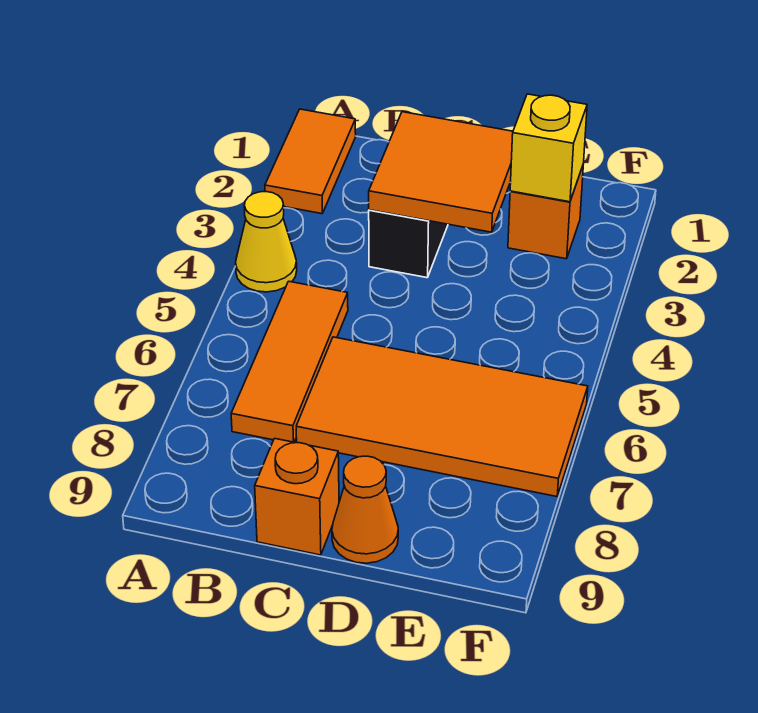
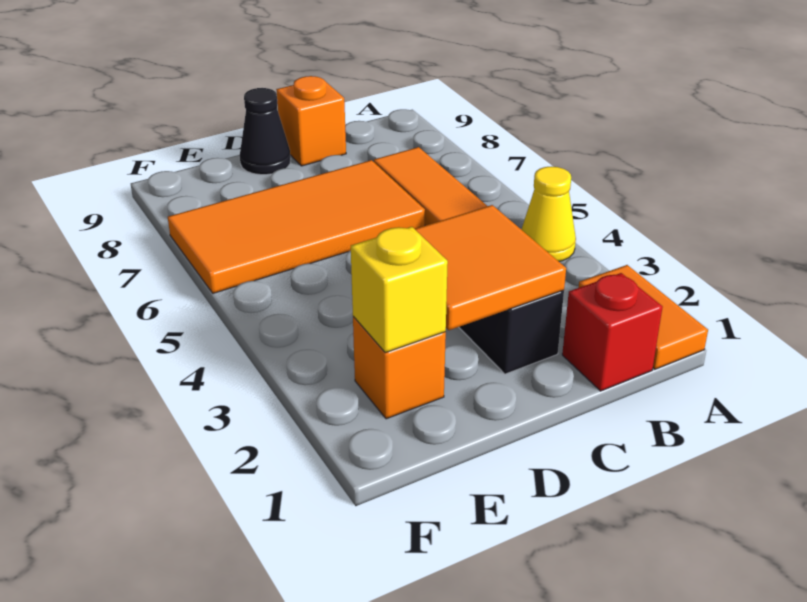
none -> red 1x1 brick [562,273,663,391]
orange 1x1 cone [332,456,398,563] -> black 1x1 cone [240,88,291,175]

